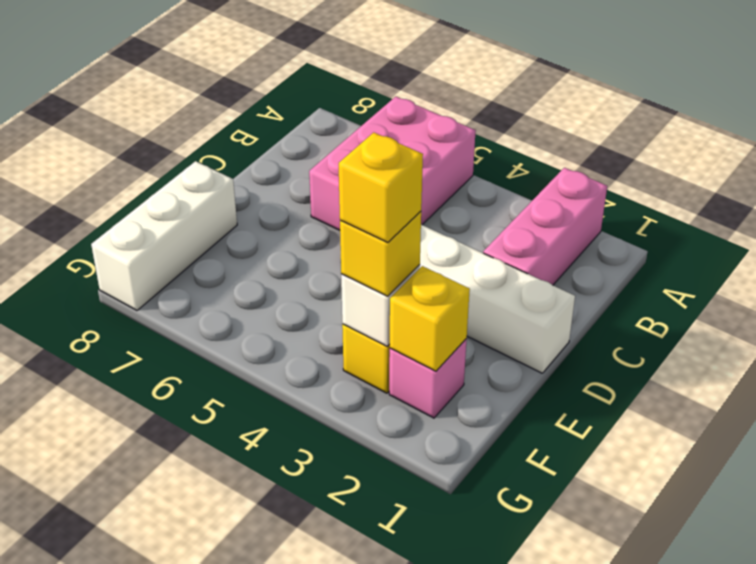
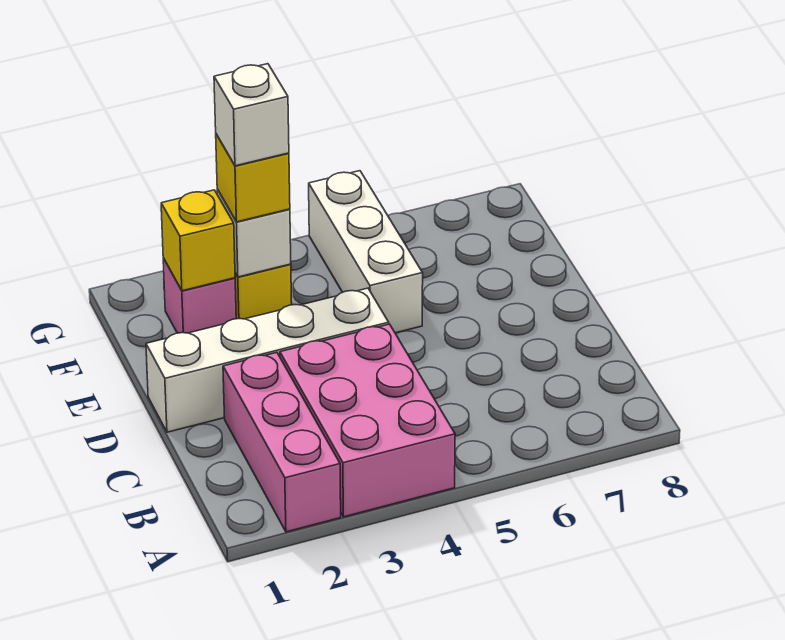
pink 2x3 brick [309,97,476,230] -> pink 2x3 brick moved to [280,324,455,517]
white 1x3 brick [91,161,237,310] -> white 1x3 brick moved to [309,171,423,333]
yellow 1x1 brick [339,132,423,243] -> white 1x1 brick [214,64,289,166]

